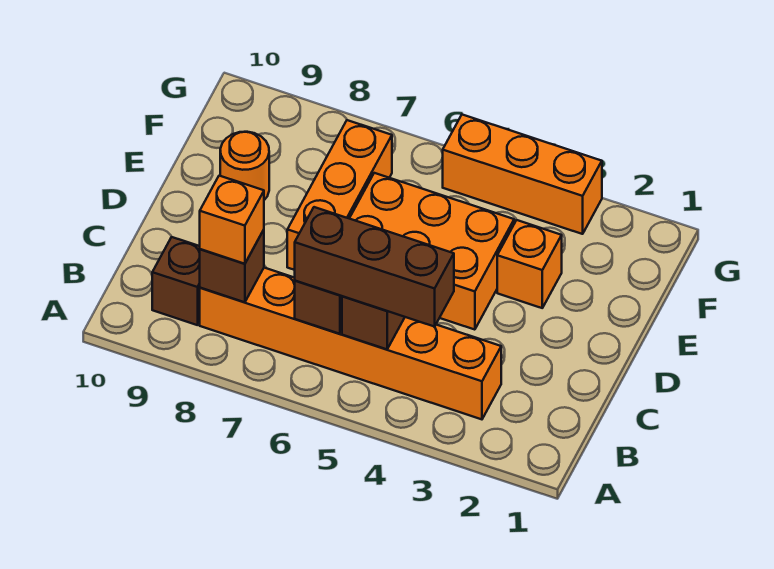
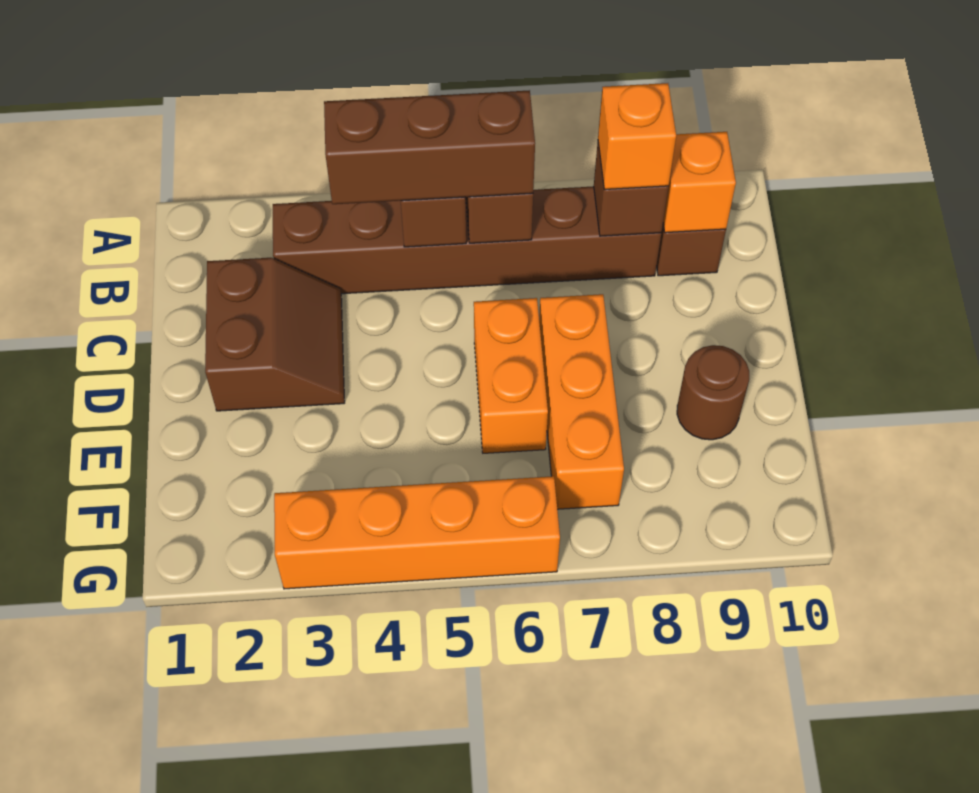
orange 1x6 brick [200,268,501,419] -> brown 1x6 brick [273,186,661,294]
none -> brown 2x2 slope [205,258,345,411]
orange 2x3 brick [349,173,514,330] -> orange 1x2 brick [474,298,548,453]
orange 1x1 brick [497,220,562,308] -> orange 1x1 brick moved to [663,132,736,233]
orange 1x1 round brick [220,132,269,200] -> brown 1x1 round brick [677,345,749,440]
orange 1x3 brick [443,115,602,234] -> orange 1x4 brick [274,476,560,589]

